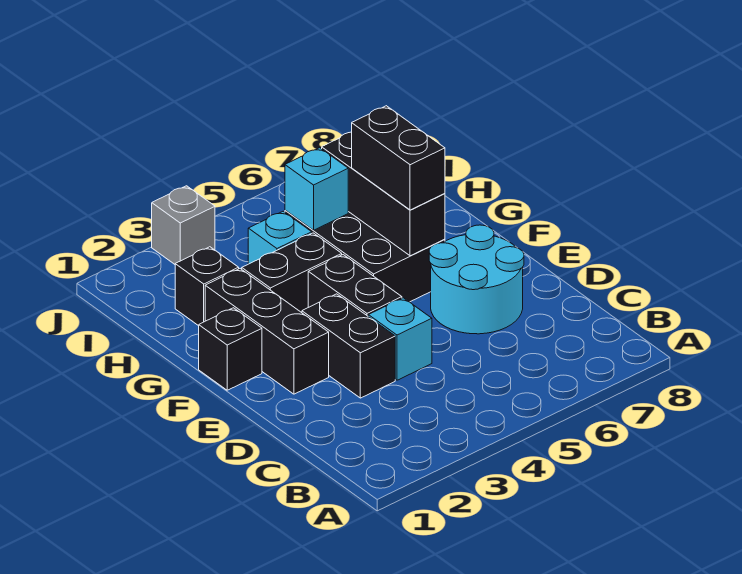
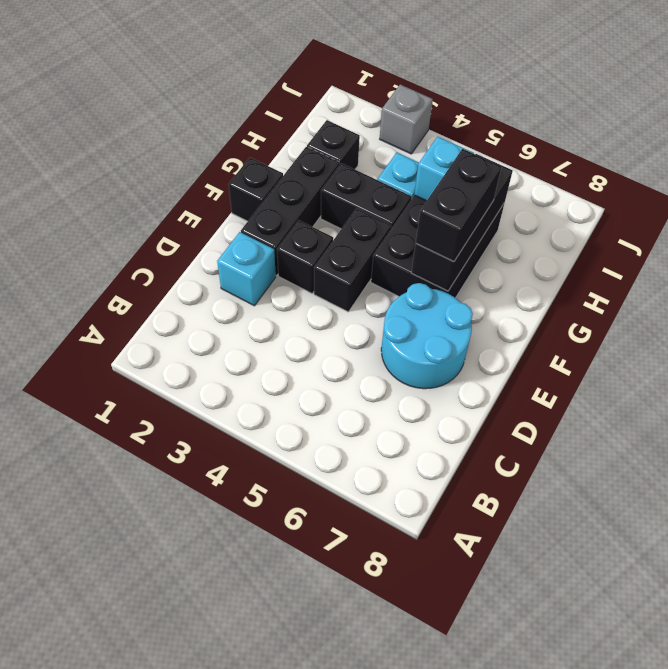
black 1x2 brick [302,294,395,398] -> black 1x1 brick [277,220,333,293]
cyan 1x1 brick [368,298,432,380] -> cyan 1x1 brick moved to [217,232,276,306]

